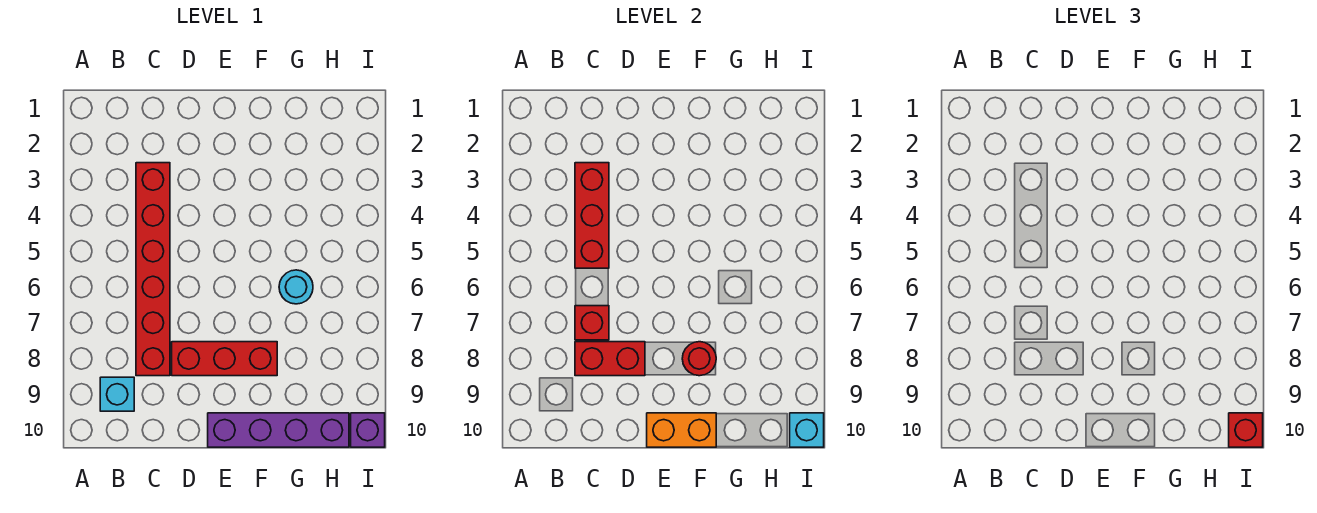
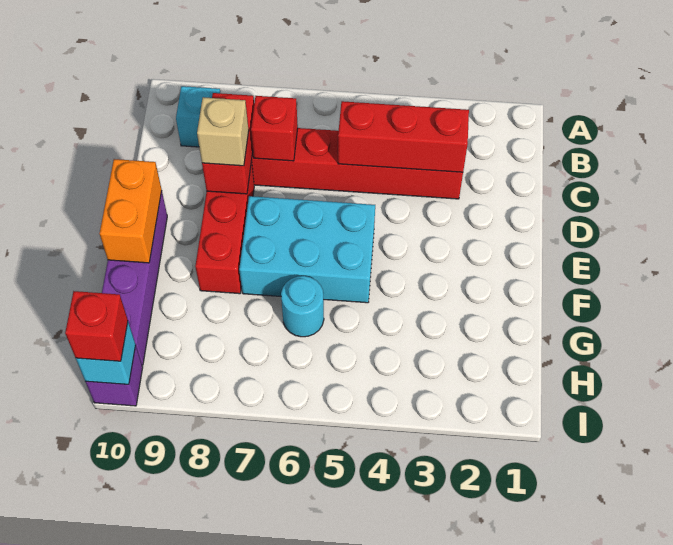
none -> tan 1x1 brick [197,97,249,166]
none -> cyan 2x3 brick [239,196,375,303]
red 1x1 round brick [682,342,716,376] -> none

